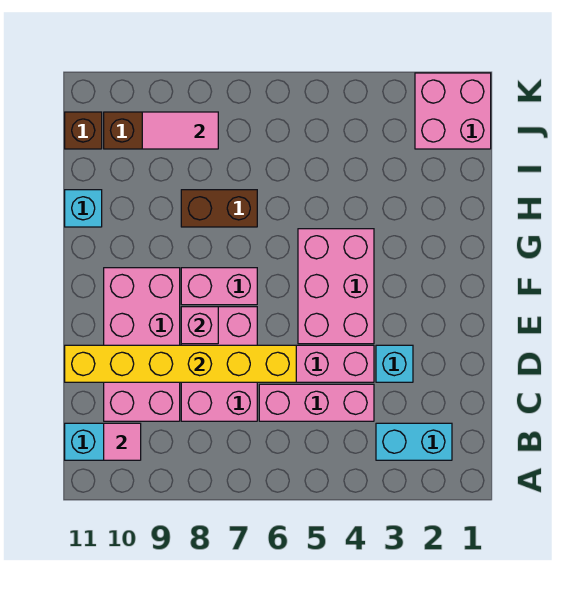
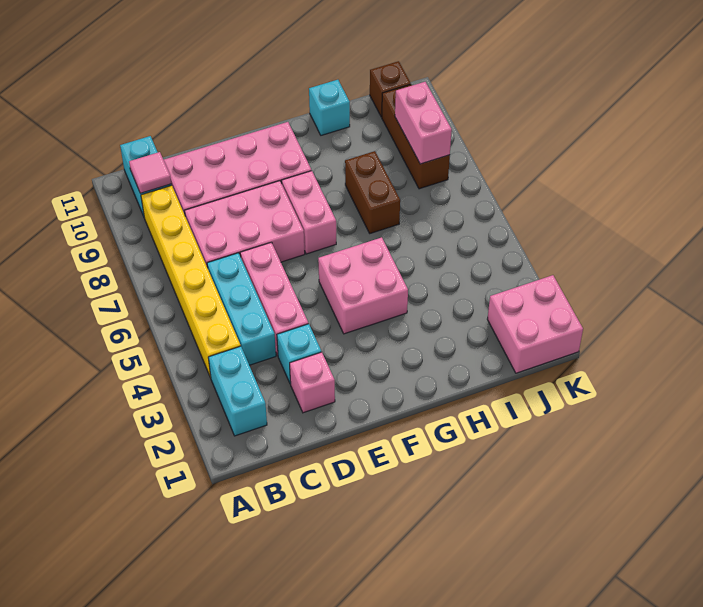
pink 1x3 brick [259,384,374,421] -> cyan 1x3 brick [207,253,276,365]
yellow 1x6 brick [65,345,296,382] -> yellow 1x6 brick moved to [141,185,241,378]
pink 2x3 brick [298,229,374,344] -> pink 2x2 brick [318,237,408,334]
pink 1x1 brick [181,307,218,344] -> pink 1x1 brick moved to [290,352,335,413]
pink 1x2 tile [142,112,218,149] -> pink 1x2 brick [395,82,452,164]

